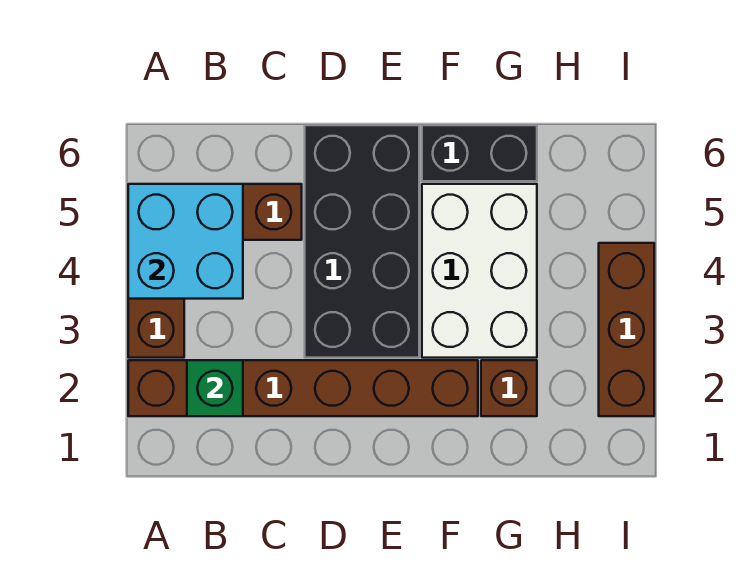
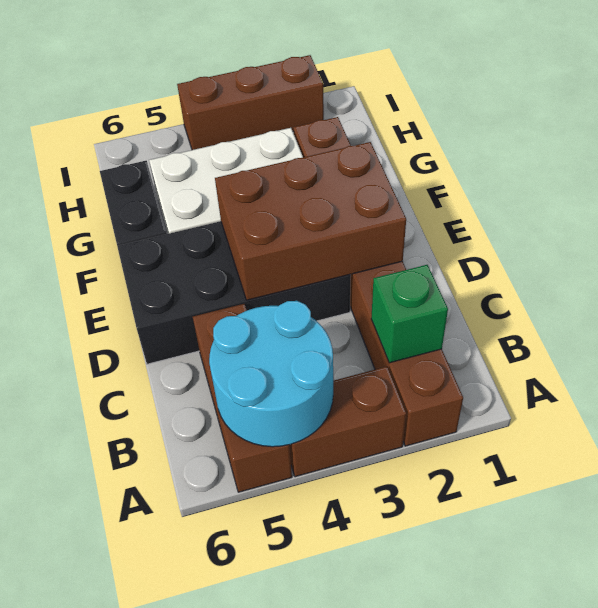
cyan 2x2 brick [128,184,243,299] -> cyan 2x2 round brick [209,301,333,447]
none -> brown 2x3 brick [215,142,406,300]

